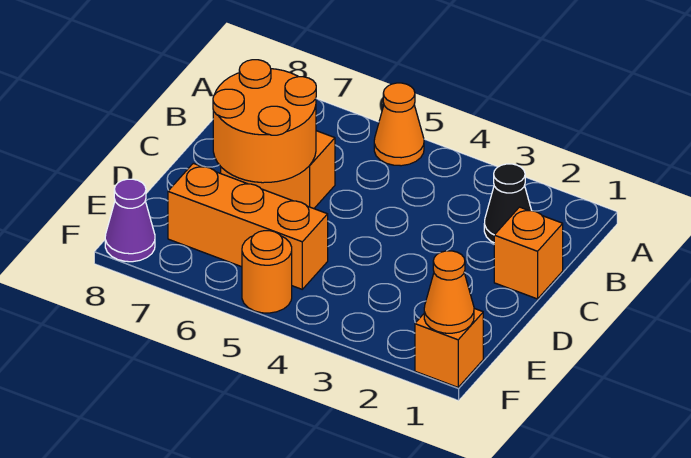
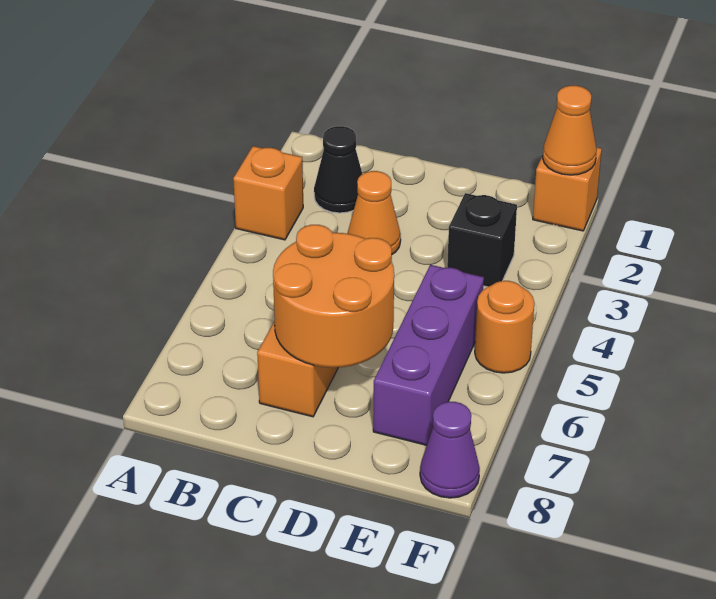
orange 1x1 cone [374,83,424,166] -> orange 1x1 cone moved to [347,171,401,254]
orange 1x1 brick [494,207,563,299] -> orange 1x1 brick moved to [233,146,303,240]
none -> black 1x1 brick [447,193,517,287]
orange 1x3 brick [168,163,328,289] -> purple 1x3 brick [373,265,484,445]

